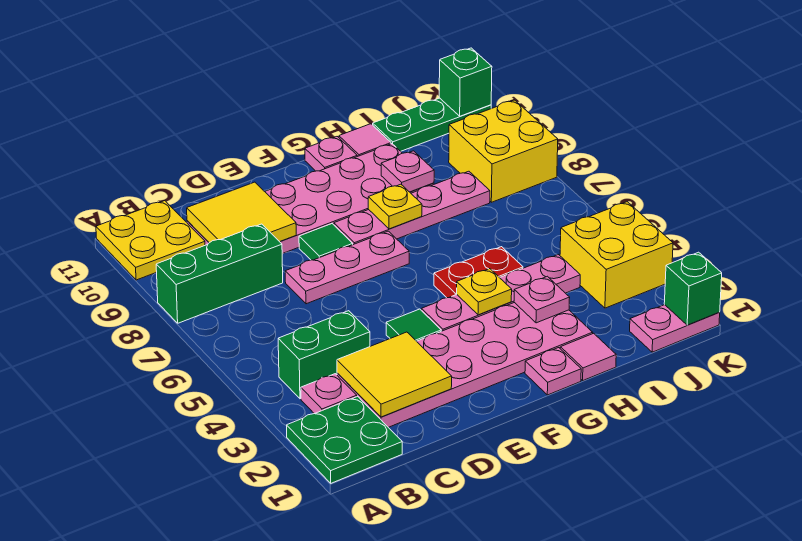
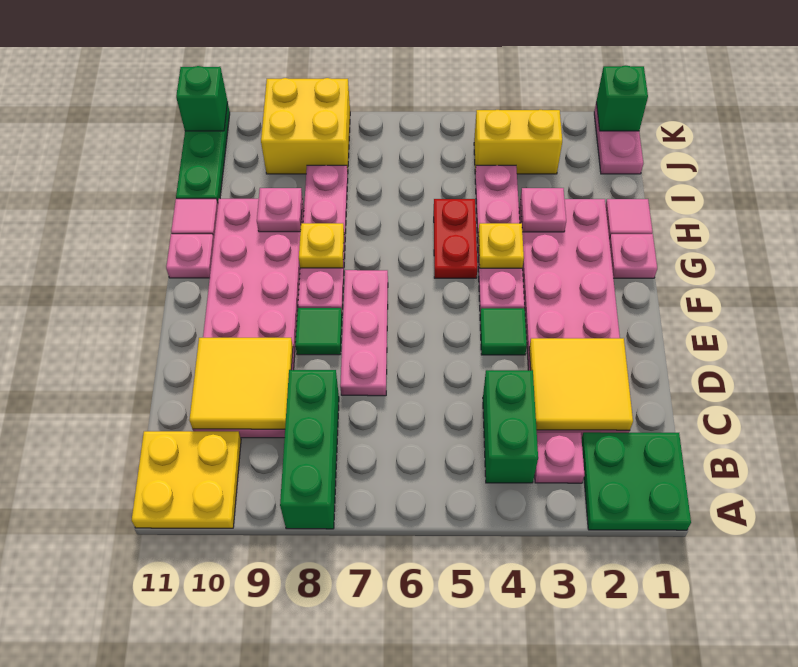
yellow 2x2 brick [560,202,673,308] -> yellow 1x2 brick [474,110,562,174]

